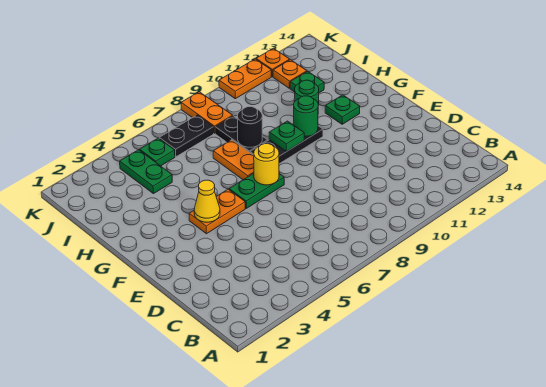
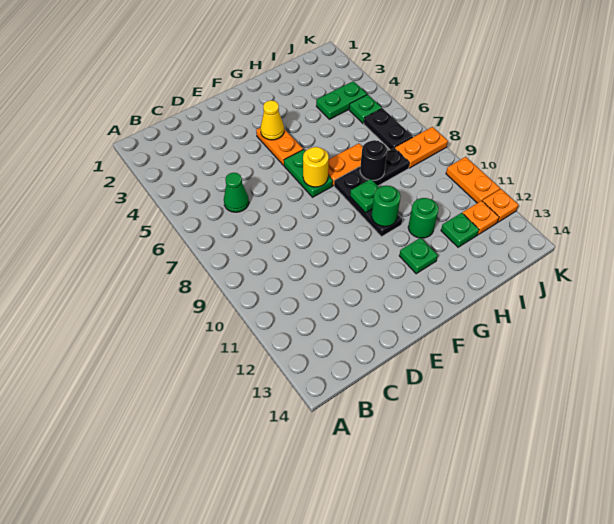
none -> green 1x1 cone [224,173,249,212]

